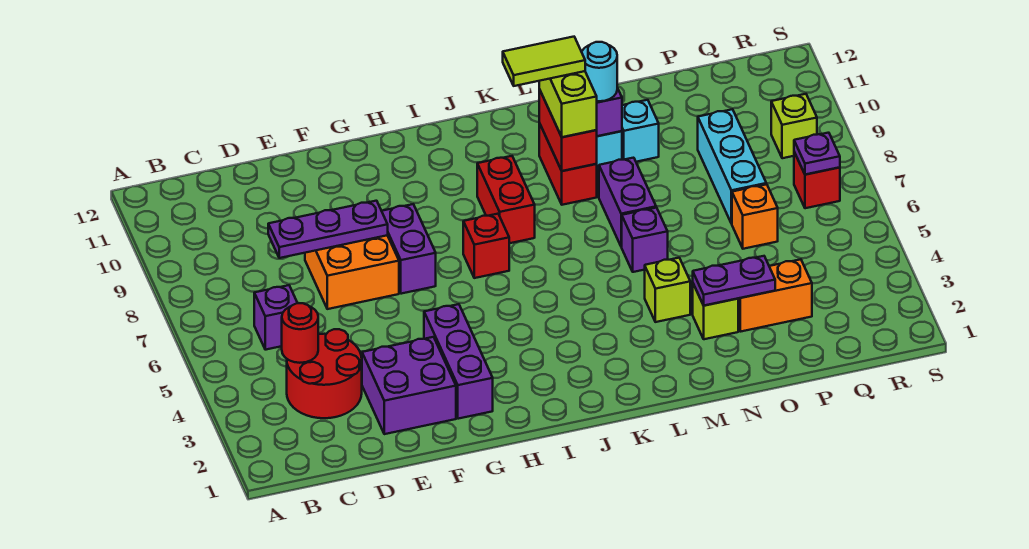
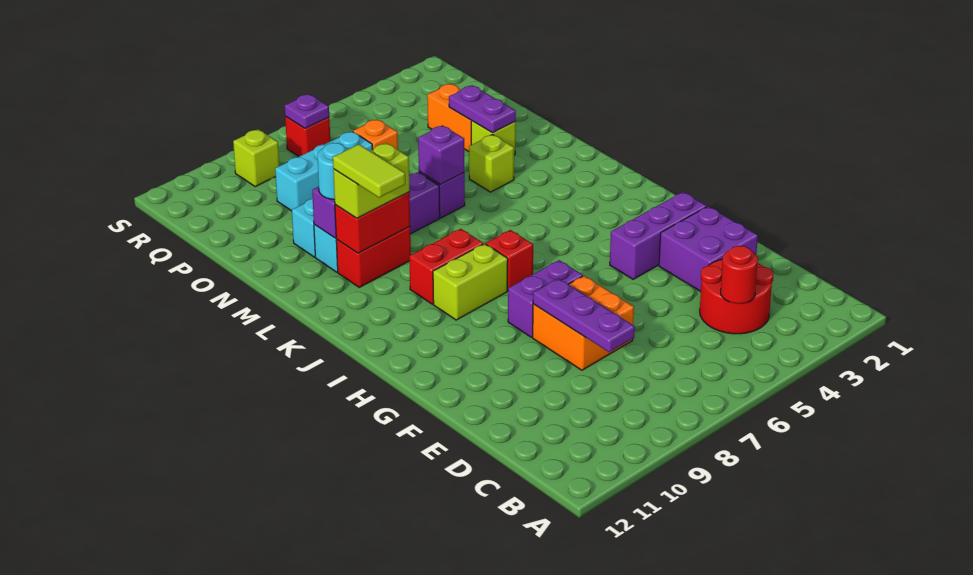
purple 1x1 brick [254,285,297,350] -> purple 1x1 brick moved to [418,125,464,184]
none -> lime 1x2 brick [433,244,508,320]

